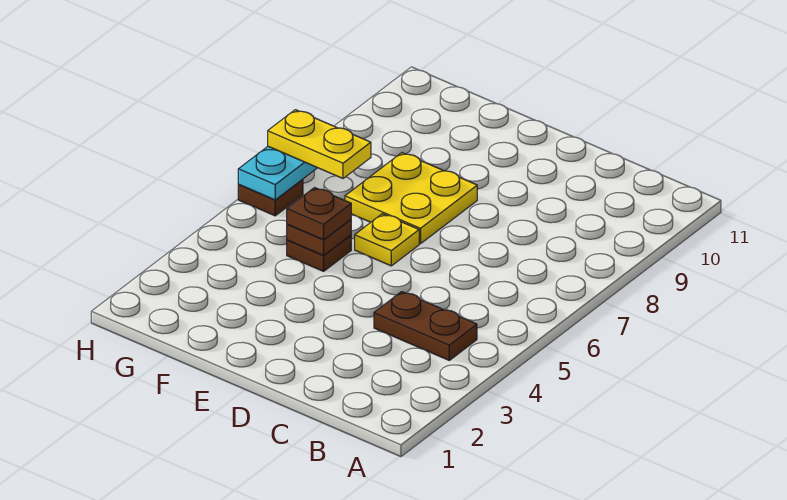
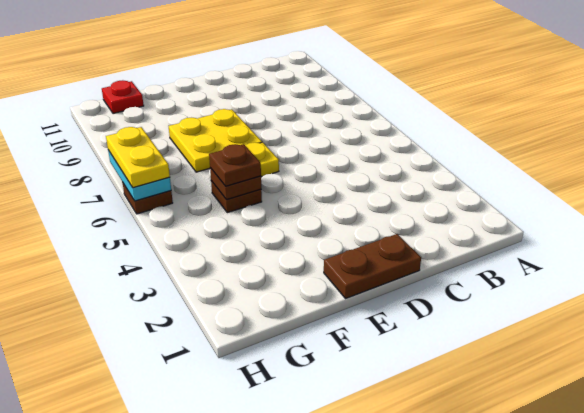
brown 1x2 plate [374,292,477,360] -> brown 1x2 plate moved to [324,234,421,298]
yellow 1x2 plate [268,110,371,178] -> yellow 1x2 plate turned to [106,127,170,188]
none -> red 1x1 plate [102,80,144,114]

